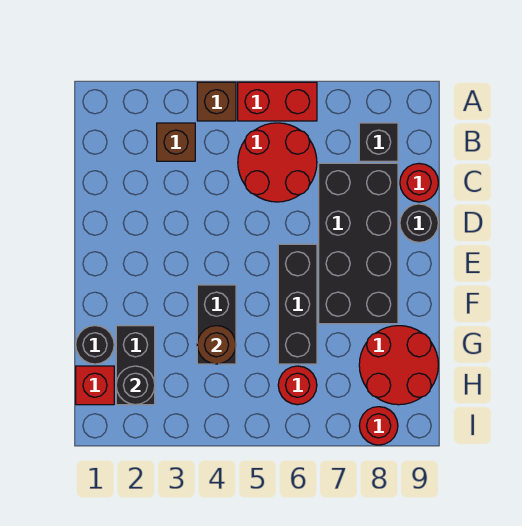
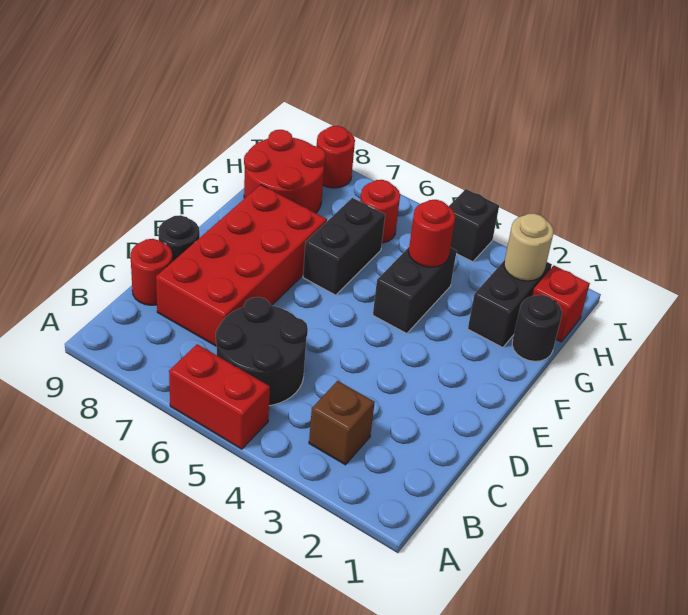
brown 1x1 brick [197,82,236,121] -> none
red 2x2 round brick [238,123,317,202] -> black 2x2 round brick [216,297,308,406]
black 1x1 brick [359,123,398,161] -> black 1x1 brick moved to [449,189,499,262]
black 2x4 brick [319,163,398,324] -> red 2x4 brick [156,185,327,346]
black 1x3 brick [278,244,317,364] -> black 1x2 brick [303,198,385,295]
brown 1x1 round brick [197,326,236,364] -> red 1x1 round brick [409,200,455,267]
black 1x1 round brick [116,366,155,405] -> tan 1x1 round brick [504,213,553,281]

